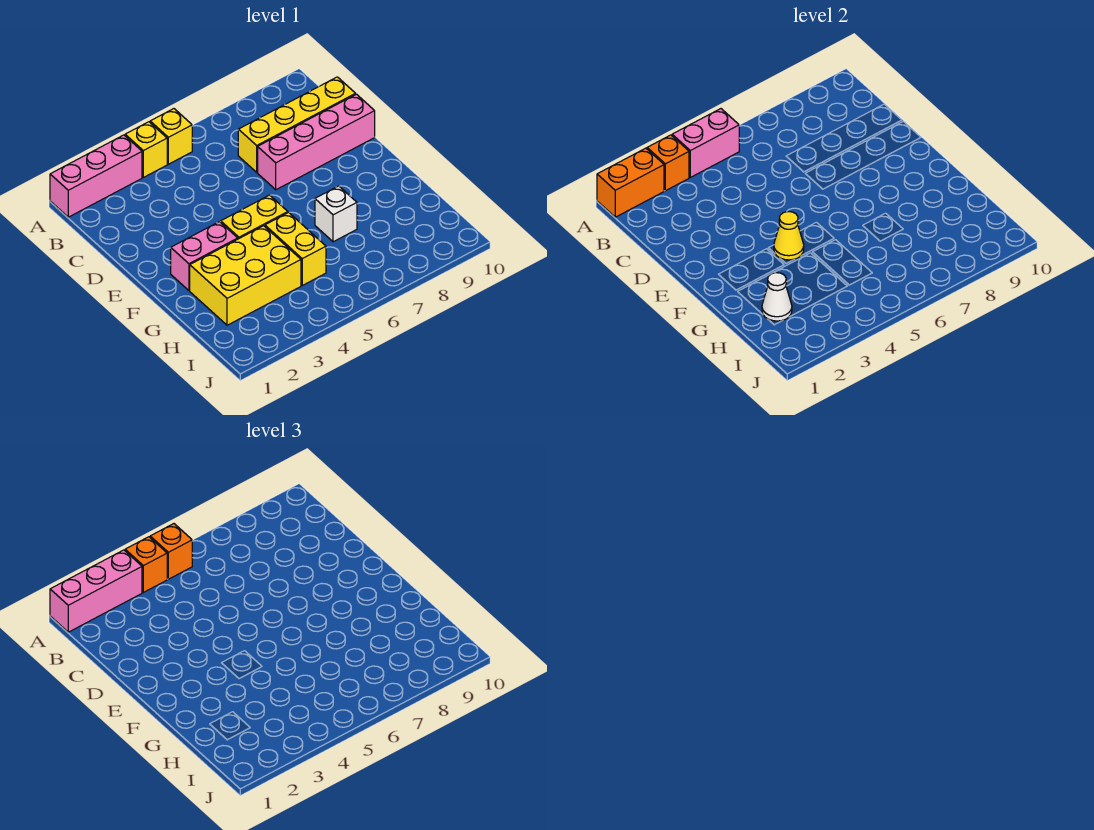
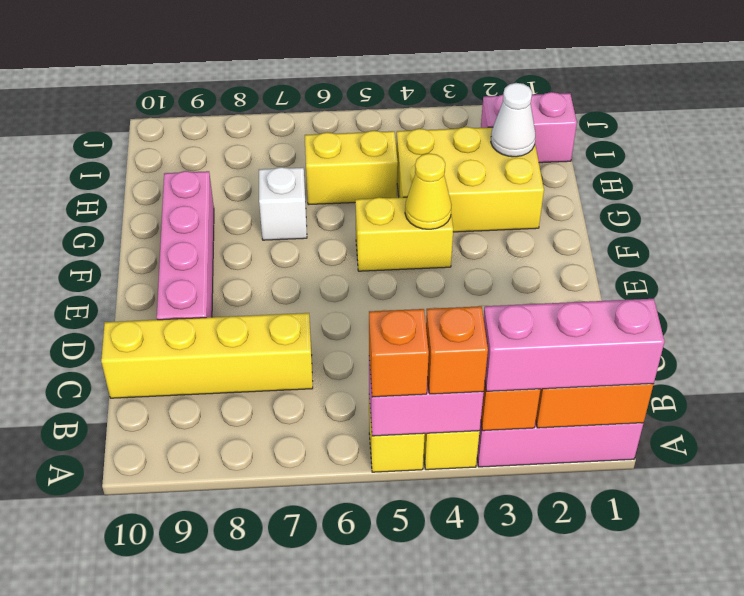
pink 1x4 brick [258,94,375,190] -> pink 1x4 brick turned to [157,171,214,320]
pink 1x2 brick [171,222,238,291] -> pink 1x2 brick moved to [481,92,577,163]
yellow 1x2 brick [265,212,326,285] -> yellow 1x2 brick turned to [305,131,398,205]

